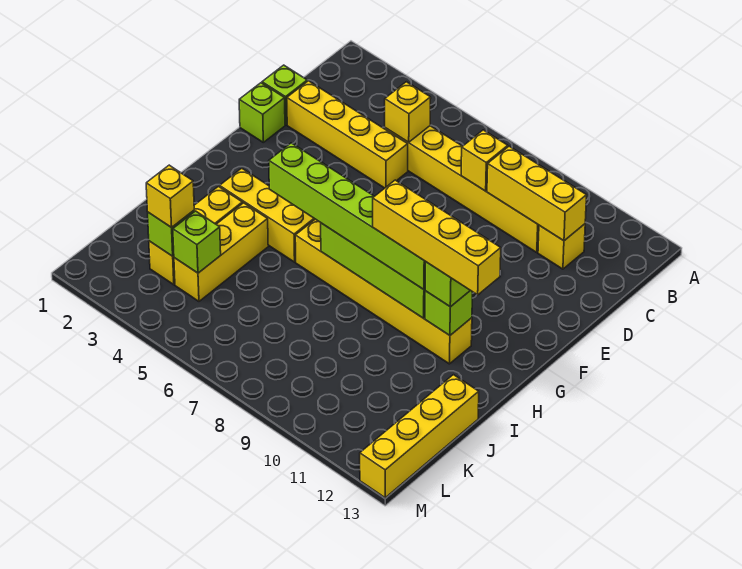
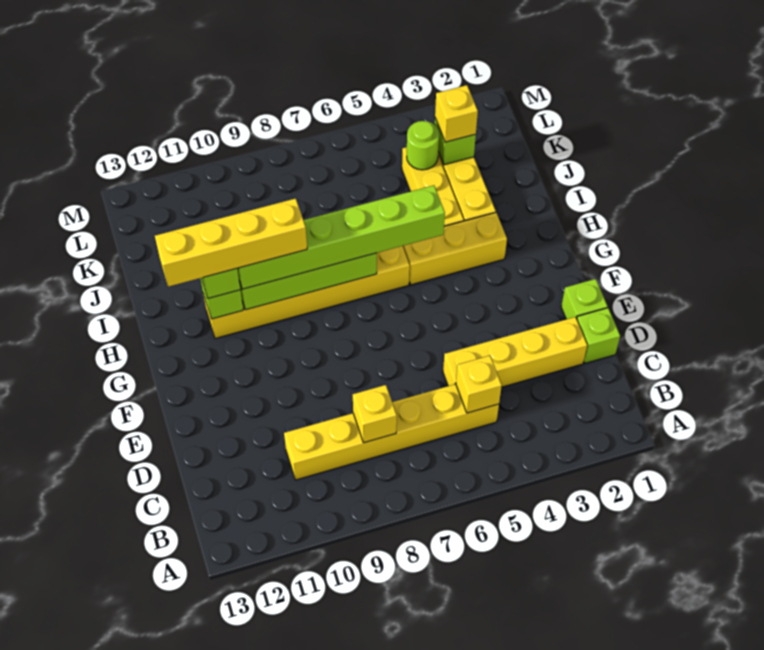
yellow 1x3 brick [487,146,587,241] -> none
yellow 1x1 brick [538,224,585,269] -> none
yellow 1x4 brick [360,375,479,498] -> none
lime 1x1 brick [173,211,221,273] -> lime 1x1 round brick [407,121,439,170]

